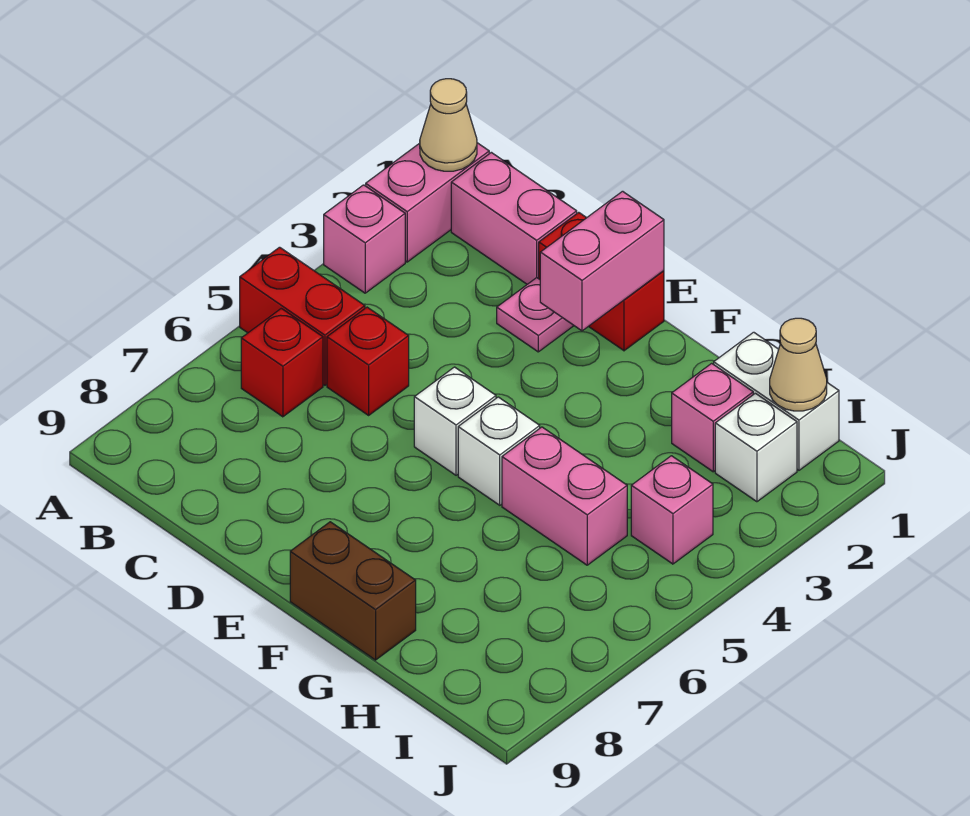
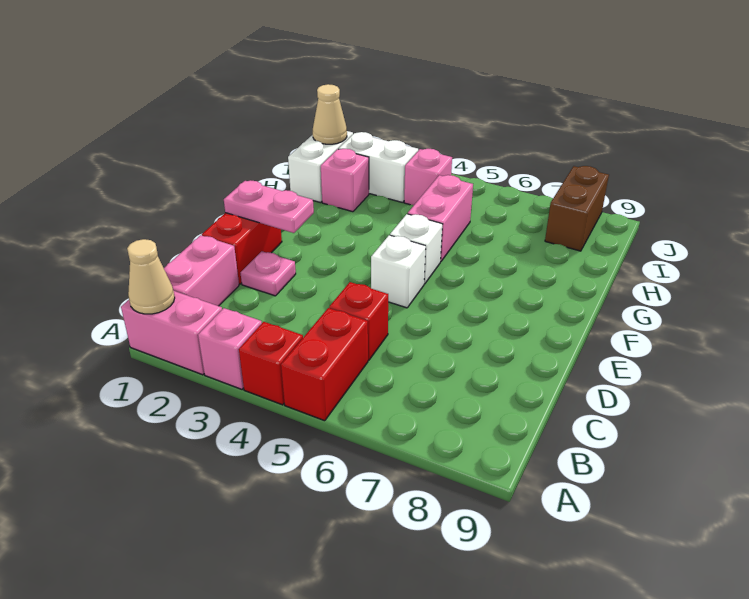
red 1x1 brick [241,308,323,417] -> red 1x1 brick moved to [239,322,303,405]
pink 1x2 brick [540,191,664,331] -> pink 1x2 plate [224,180,314,233]
brown 1x2 brick [290,522,416,660] -> brown 1x2 brick moved to [545,166,609,251]
white 1x1 brick [715,393,797,502] -> white 1x2 brick [338,132,418,203]

